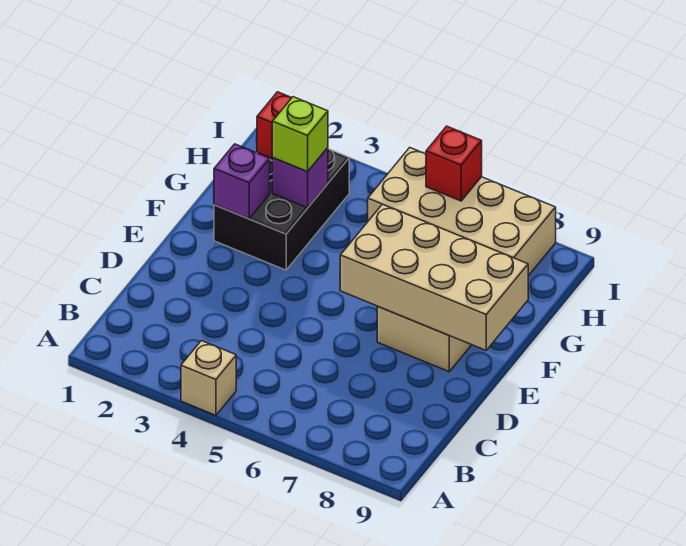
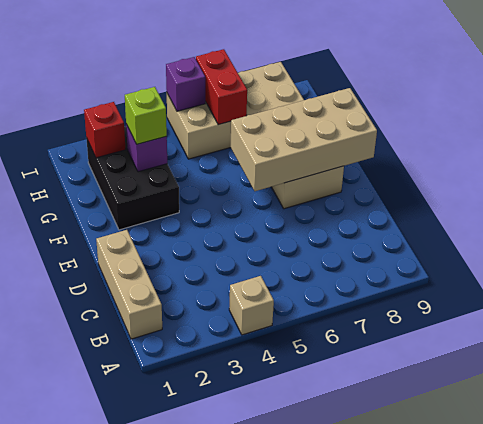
none -> tan 1x3 brick [96,230,162,339]
purple 1x1 brick [214,144,270,219] -> purple 1x1 brick moved to [166,57,205,111]
red 1x1 brick [426,126,482,201] -> red 1x2 brick [196,49,247,125]

